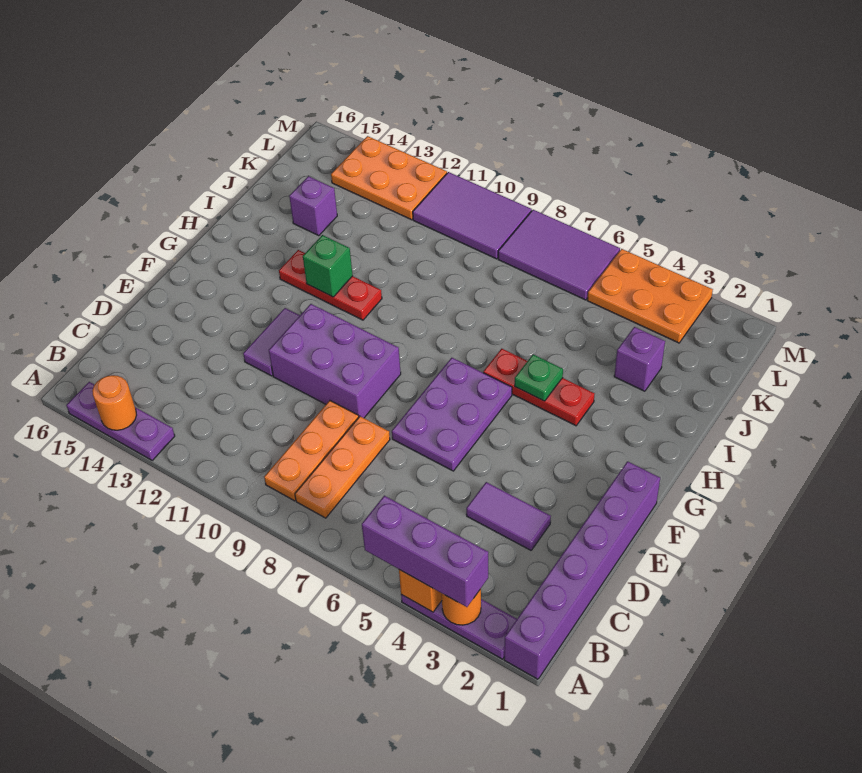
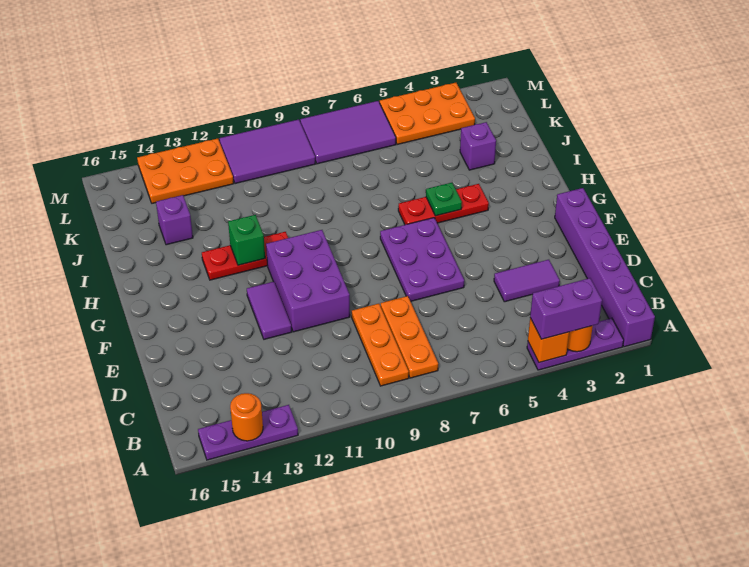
purple 1x3 brick [362,496,488,607] -> purple 1x2 brick [530,278,602,339]
purple 2x3 brick [269,304,401,418] -> purple 2x3 brick turned to [266,230,350,332]

